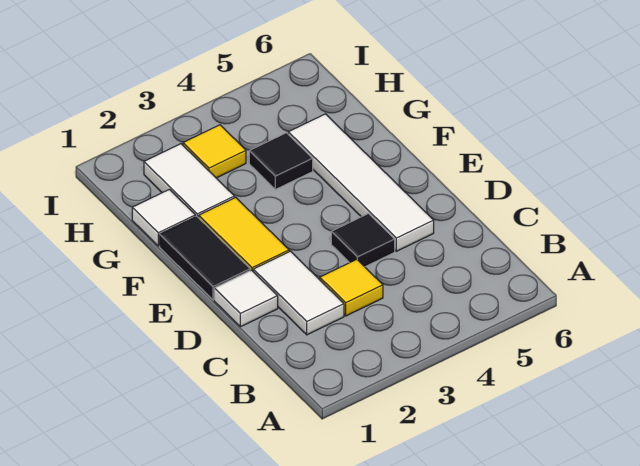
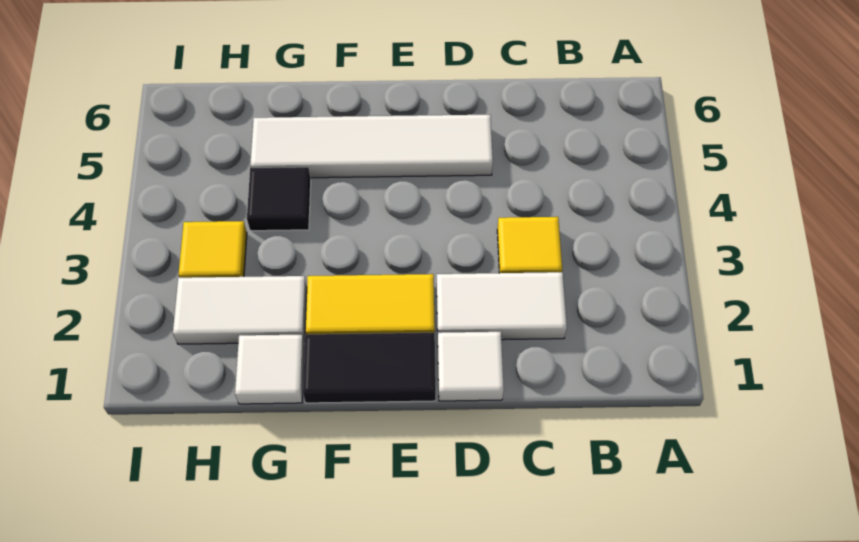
black 1x1 tile [331,214,395,267] -> none

